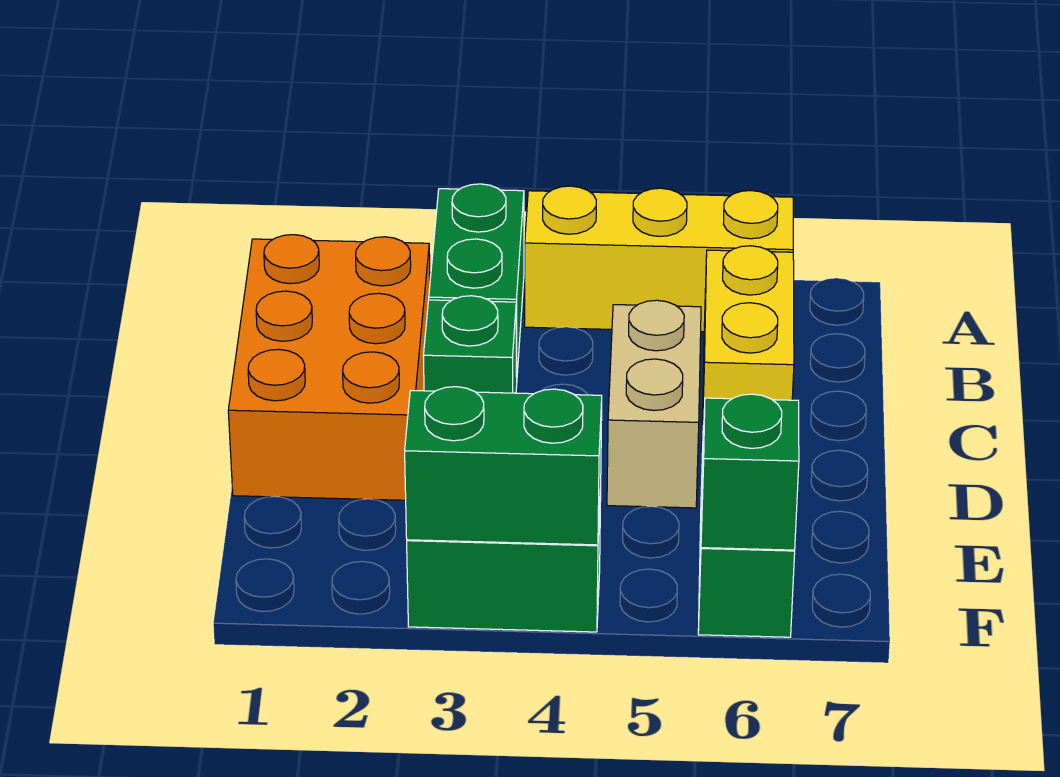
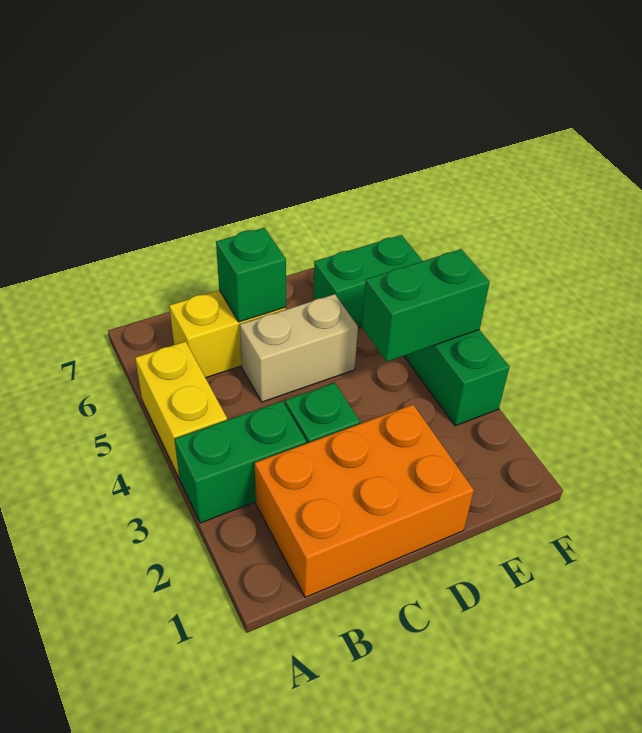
yellow 1x3 brick [525,186,793,332] -> yellow 1x2 brick [135,341,227,479]
green 1x2 brick [405,387,602,545] -> green 1x2 brick turned to [362,249,490,362]
green 1x1 brick [701,394,799,550] -> green 1x1 brick moved to [216,228,286,322]

